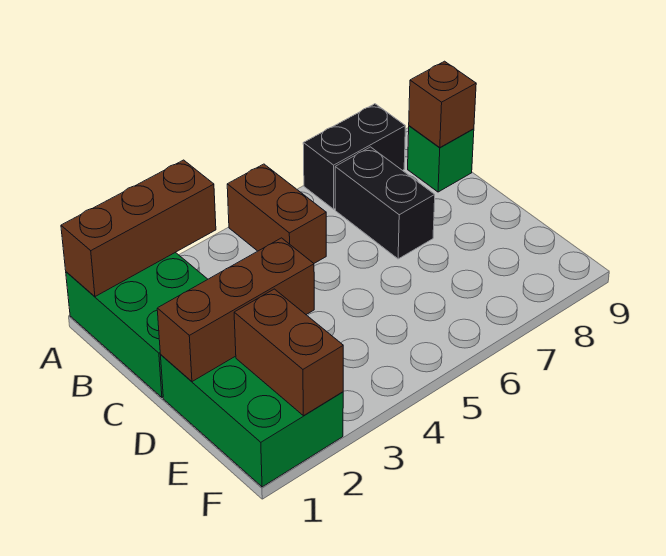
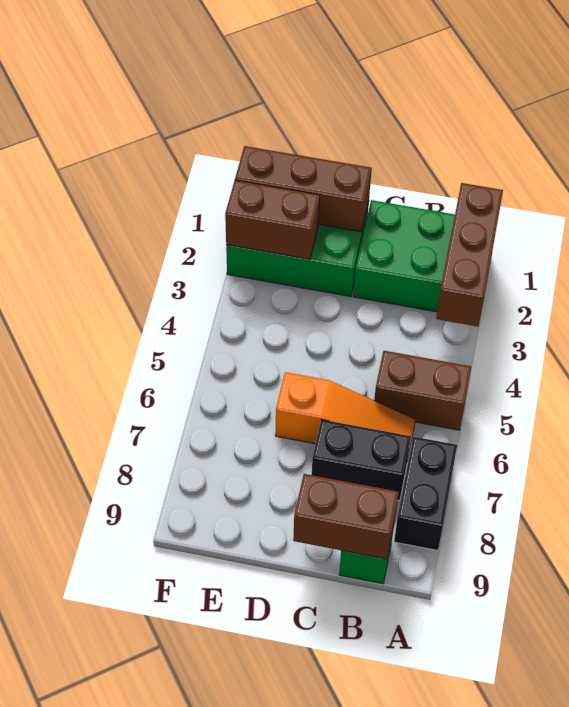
none -> orange 1x3 slope [276,372,415,456]
brown 1x1 brick [409,61,476,148] -> brown 1x2 brick [293,474,399,559]
brown 1x3 brick [157,238,314,382] -> brown 1x3 brick turned to [235,146,372,232]

